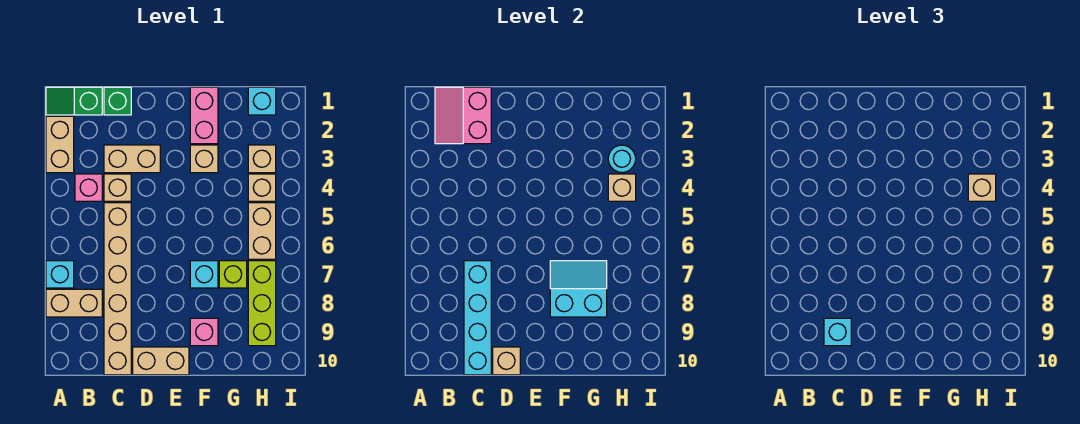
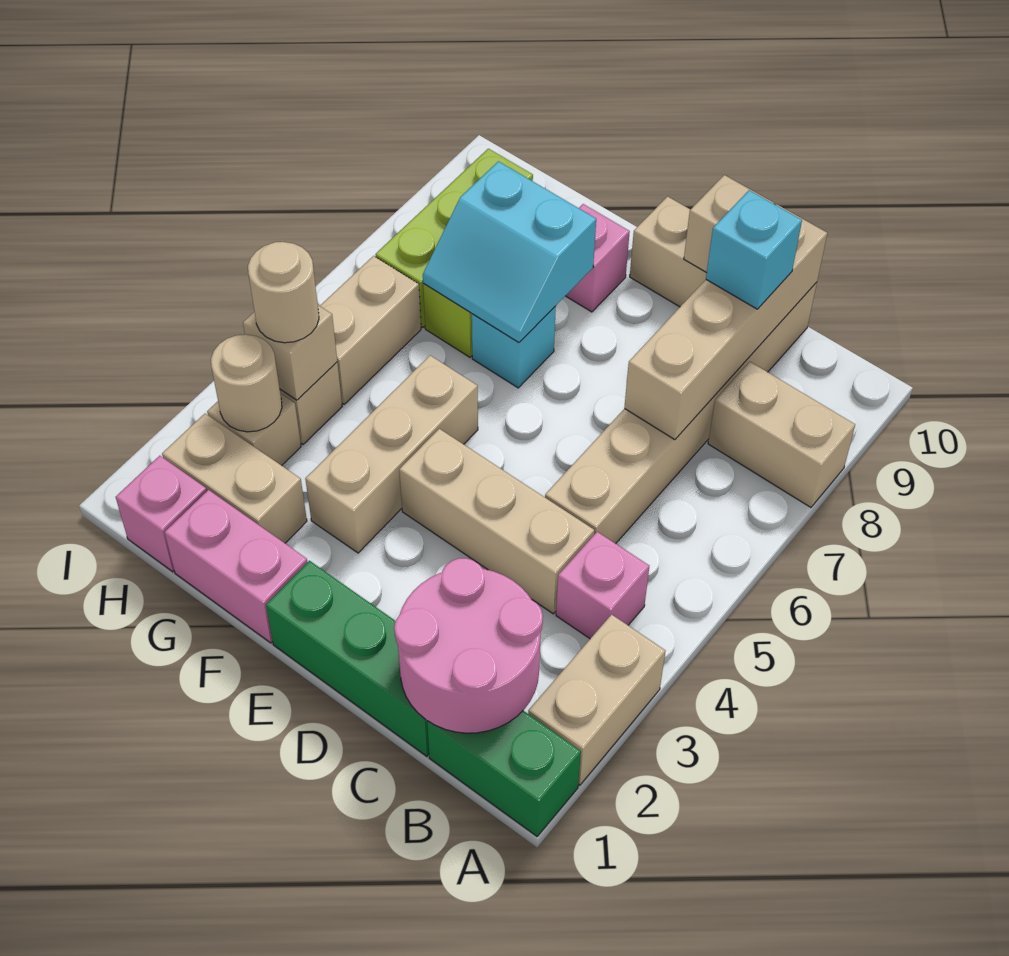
green 1x2 slope [46,87,102,115] -> green 1x2 brick [427,711,581,836]
cyan 1x1 brick [46,261,74,288] -> none
pink 2x2 slope [435,87,491,144] -> pink 2x2 round brick [394,558,543,733]
green 1x1 brick [104,87,131,115] -> green 1x3 brick [266,561,429,756]
tan 1x2 brick [104,145,160,173] -> tan 1x2 brick moved to [162,414,307,543]
tan 1x1 brick [104,174,131,201] -> tan 1x3 brick [399,429,594,614]
cyan 1x4 brick [464,261,491,375] -> tan 1x4 brick [624,204,827,440]
pink 1x2 brick [190,87,218,144] -> pink 1x2 brick turned to [164,490,307,643]
tan 1x1 brick [190,145,218,173] -> tan 1x3 brick [305,355,478,553]
cyan 1x1 brick [248,87,276,115] -> pink 1x1 brick [116,456,207,572]
cyan 1x1 round brick [608,145,636,172] -> tan 1x1 round brick [211,334,282,432]
tan 1x1 brick [968,174,996,201] -> tan 1x1 round brick [248,242,319,343]

